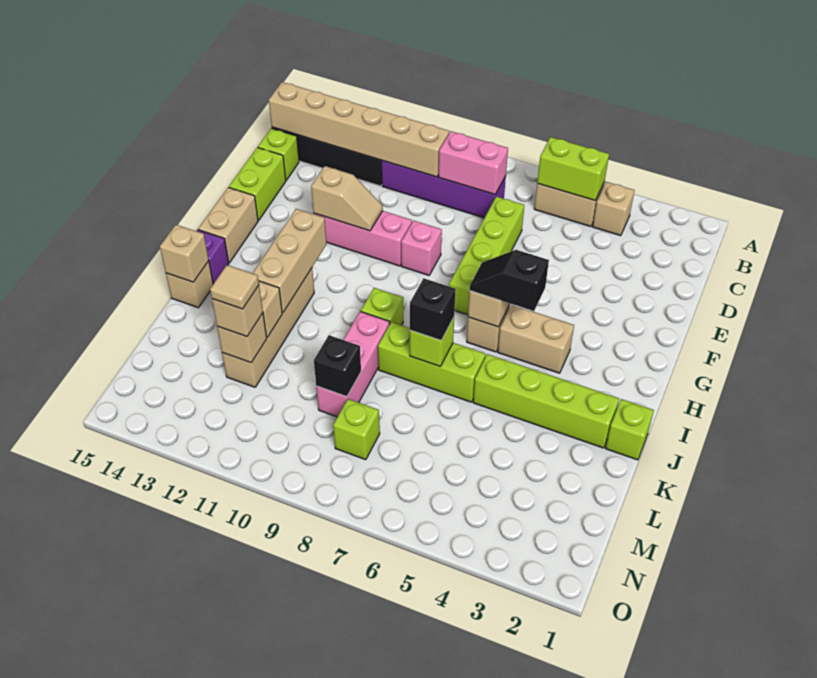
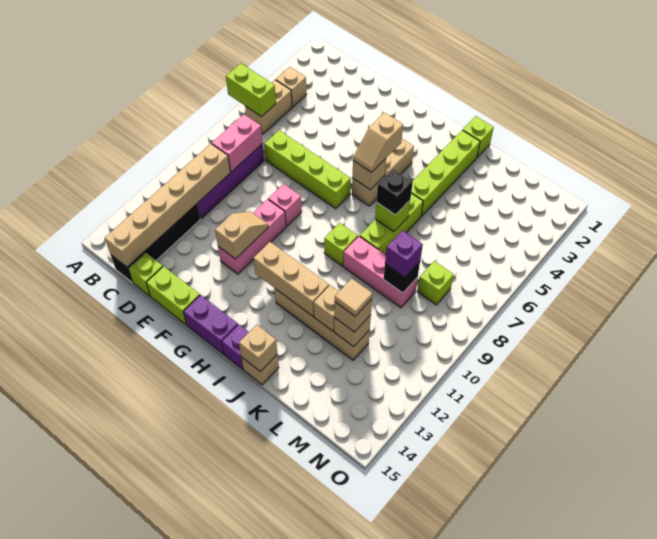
lime 1x2 brick [537,137,609,200] -> lime 1x2 brick turned to [226,63,276,117]
tan 1x2 brick [198,187,258,263] -> purple 1x2 brick [183,295,238,354]
black 1x2 slope [470,250,549,311] -> tan 1x2 slope [353,113,403,172]
none -> purple 1x1 brick [385,230,423,277]

